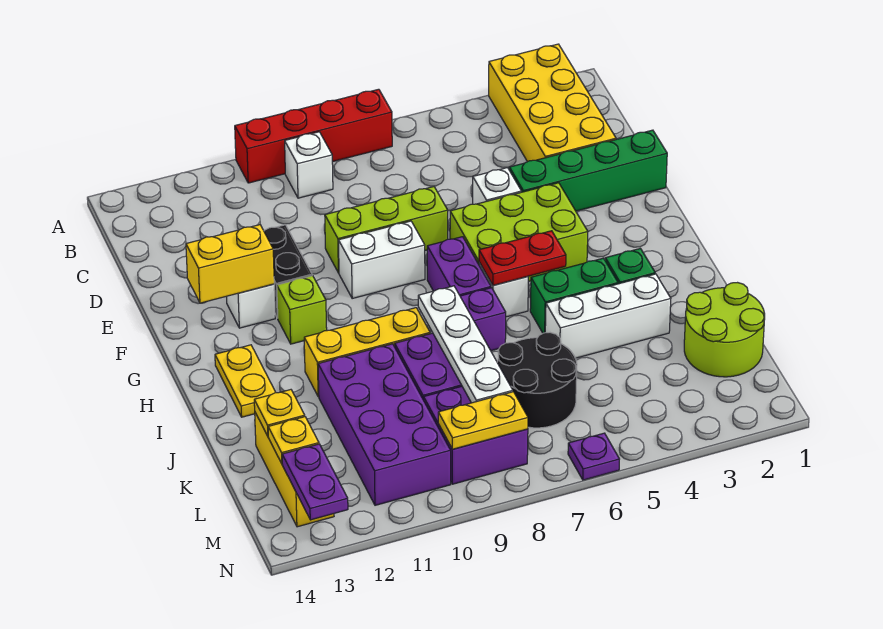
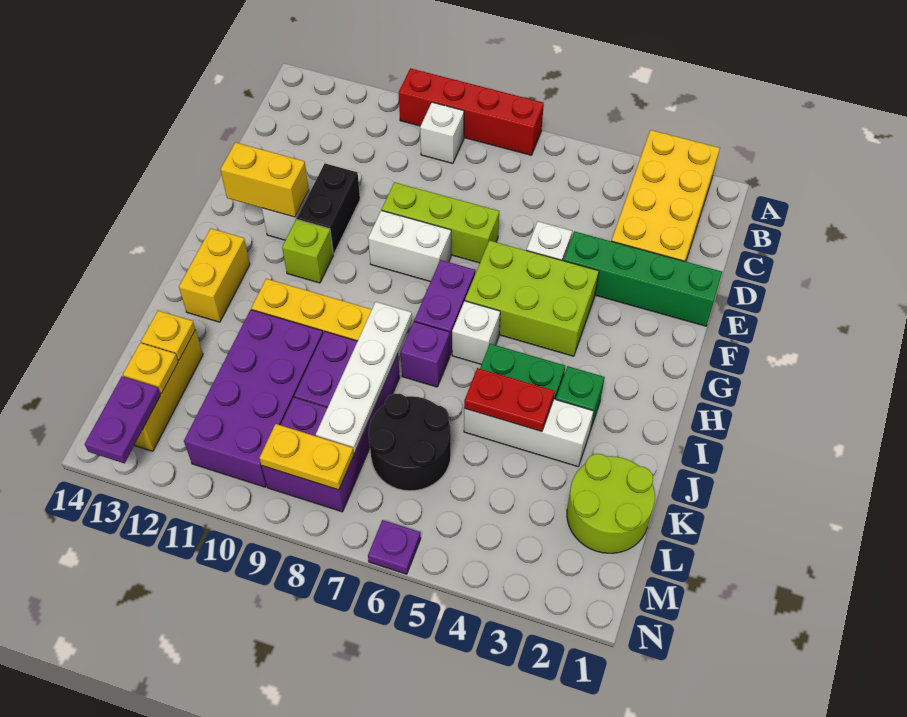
red 1x2 plate [479,231,566,285] -> red 1x2 plate moved to [464,368,555,432]
yellow 1x2 plate [215,345,276,417] -> yellow 1x2 brick [179,229,250,322]

